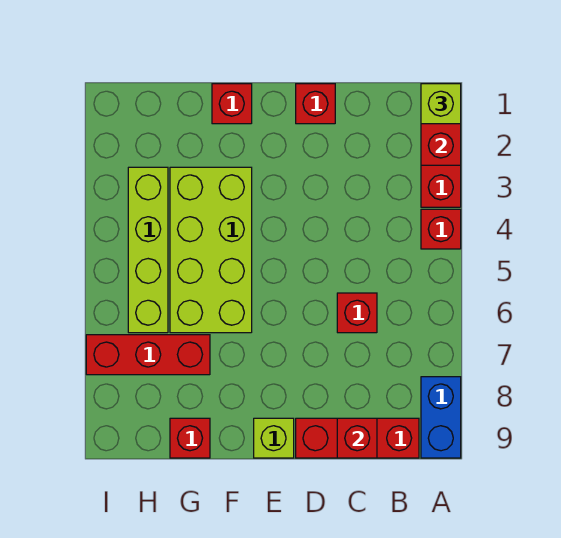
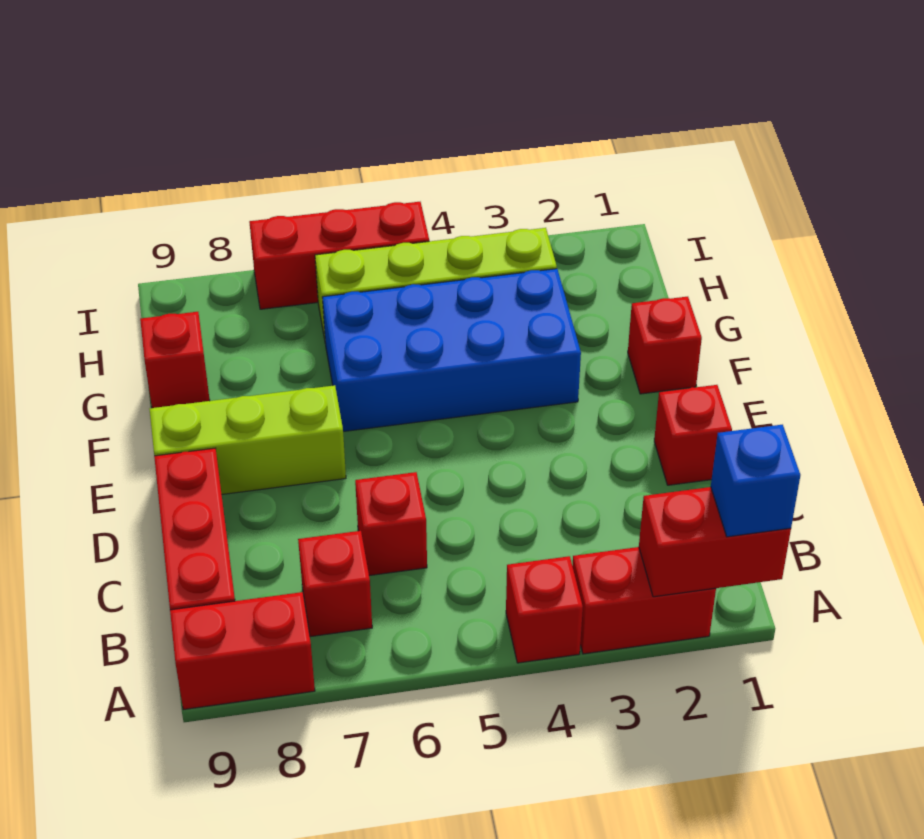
lime 1x1 brick [421,84,461,124] -> blue 1x1 brick [711,425,800,537]
blue 1x2 brick [421,377,461,458] -> red 1x2 brick [170,592,315,710]
red 1x1 brick [337,418,377,458] -> red 1x1 brick moved to [298,531,372,637]
lime 1x1 brick [254,418,294,458] -> lime 1x3 brick [150,385,346,494]
lime 2x4 brick [170,167,252,333] -> blue 2x4 brick [322,269,581,432]
red 1x3 brick [86,335,210,375] -> red 1x3 brick turned to [249,202,429,309]

